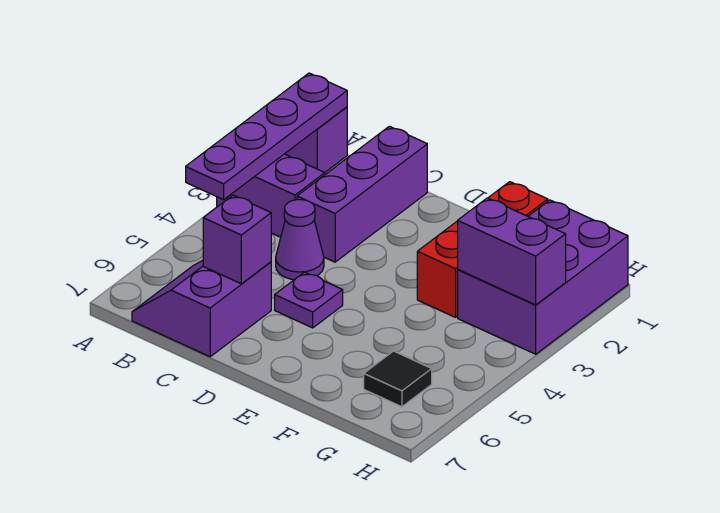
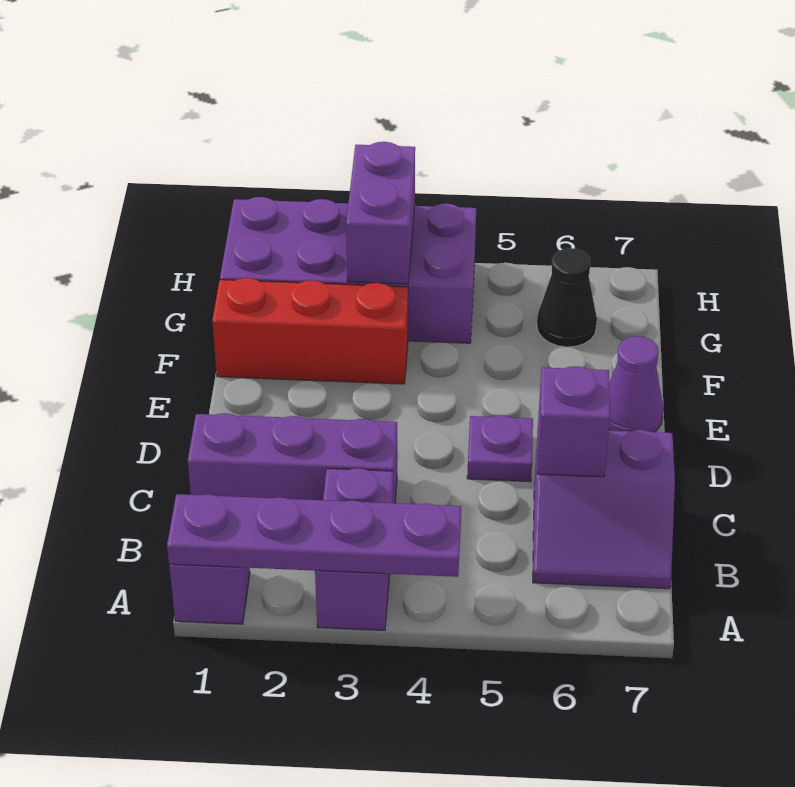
purple 1x1 cone [276,200,324,280] -> purple 1x1 cone moved to [609,336,664,432]
purple 2x3 brick [458,200,628,354] -> purple 2x4 brick [220,197,476,343]
black 1x1 tile [364,351,432,407] -> black 1x1 cone [537,248,597,347]

